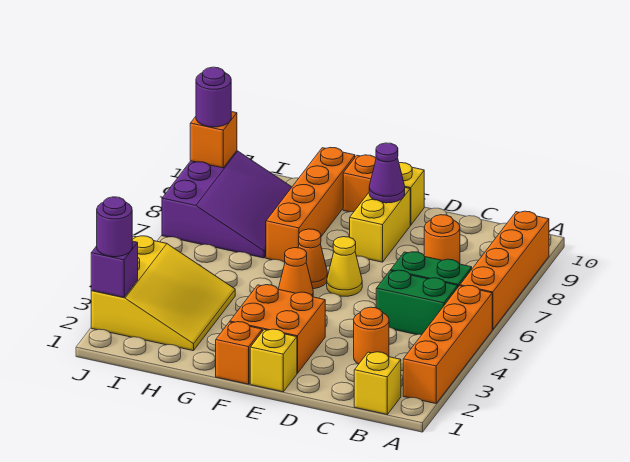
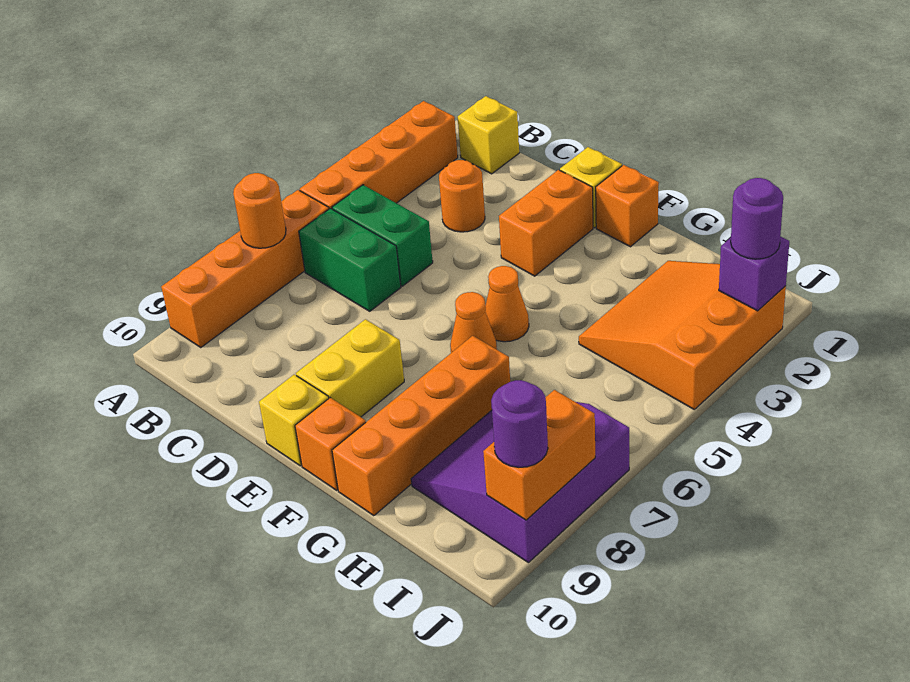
orange 1x1 round brick [424,215,460,264] -> orange 1x1 round brick moved to [233,173,286,248]
orange 2x2 brick [230,285,325,373] -> orange 1x2 brick [499,170,593,276]
yellow 1x1 cone [327,237,362,296] -> none
purple 1x1 cone [369,143,405,203] -> none
yellow 3x3 slope [91,236,235,351] -> orange 3x3 slope [579,261,786,409]
orange 1x1 brick [190,112,237,168] -> orange 1x2 brick [483,390,595,520]

